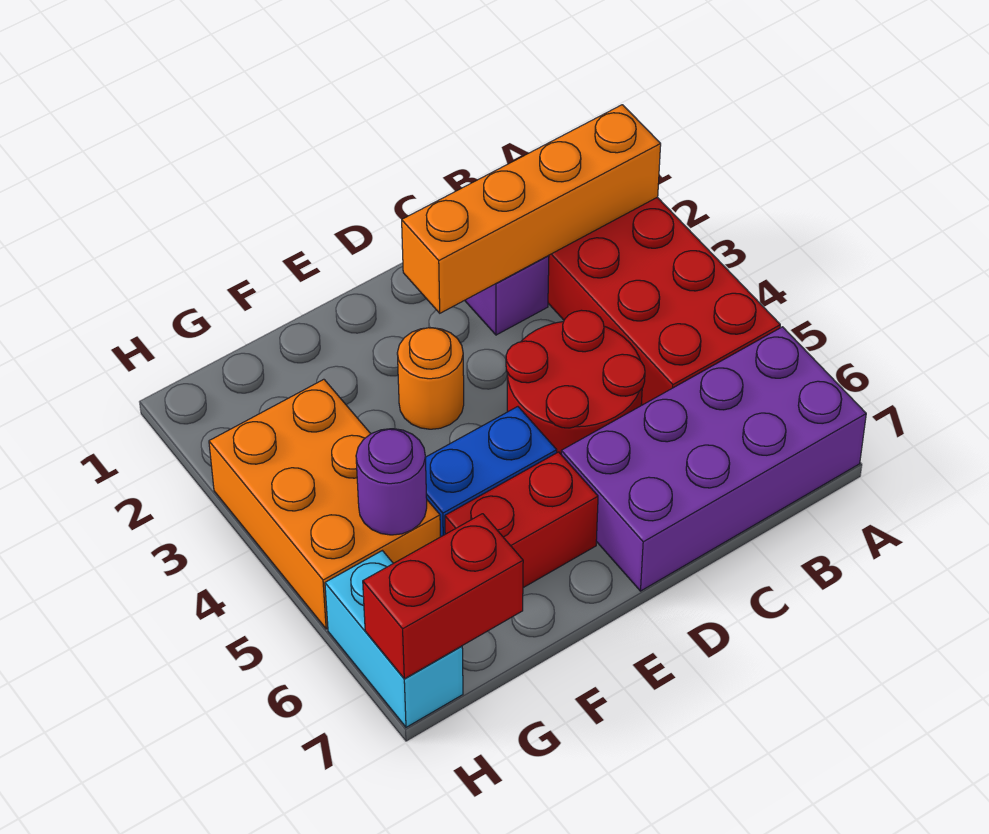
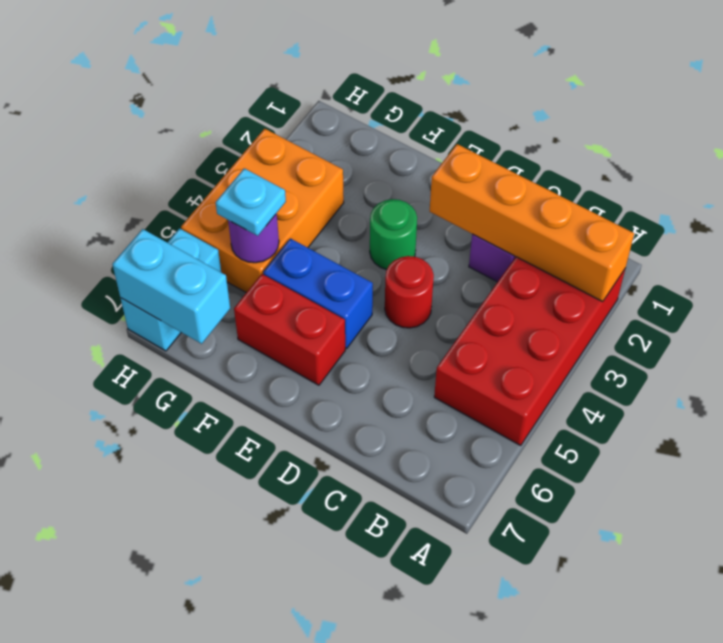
purple 2x4 brick [561,327,866,591] -> none
red 2x2 round brick [506,310,645,454] -> red 1x1 round brick [385,256,434,328]
orange 1x1 round brick [397,328,464,429] -> green 1x1 round brick [370,199,417,270]
none -> cyan 1x1 plate [216,168,286,236]
red 1x2 brick [363,514,523,679] -> cyan 1x2 brick [112,229,230,344]

